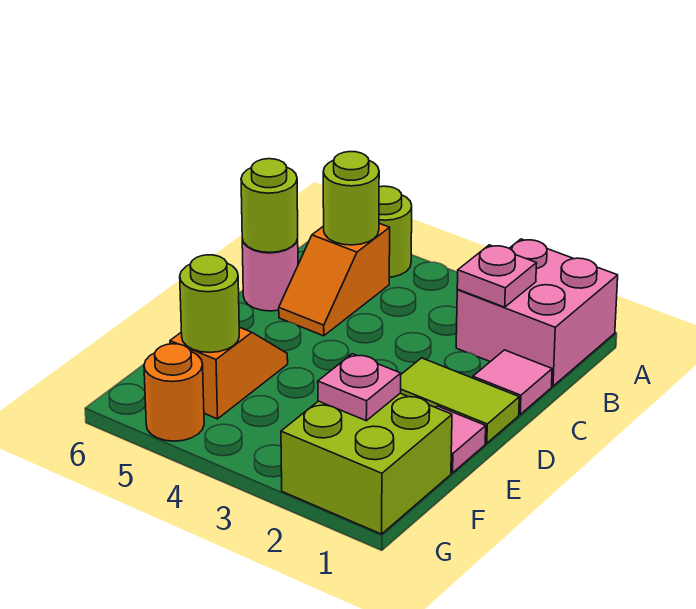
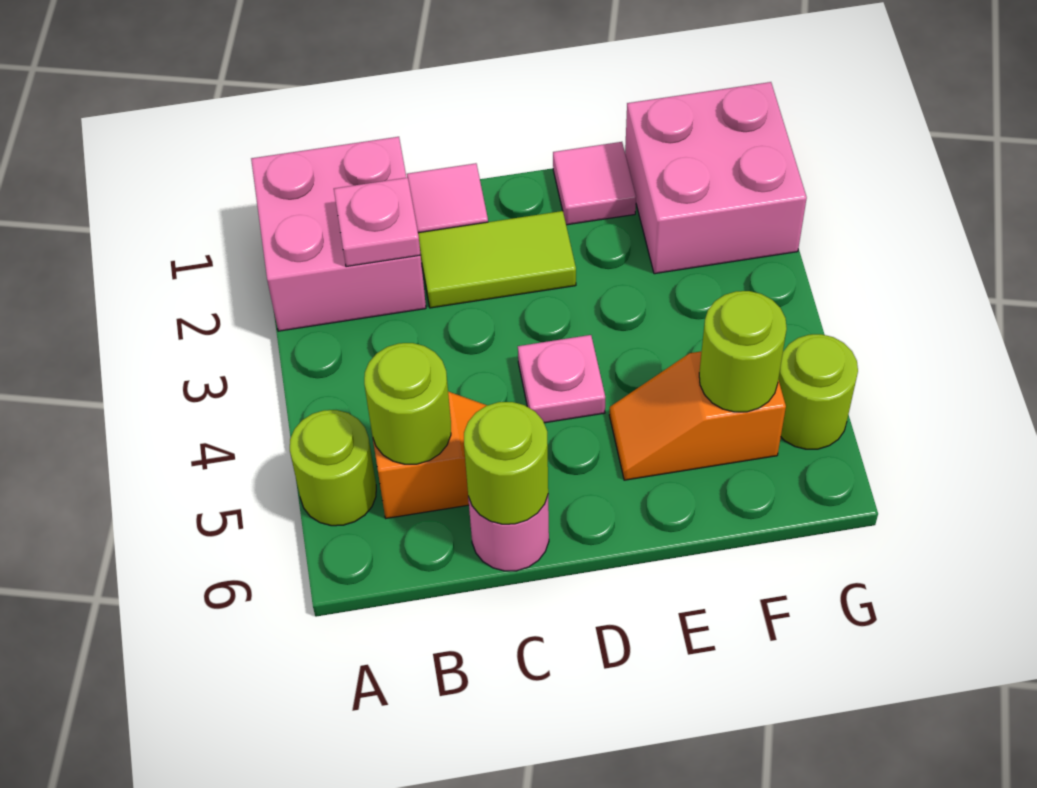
lime 1x2 tile [401,358,519,443] -> lime 1x2 tile turned to [418,211,576,308]
lime 2x2 brick [281,393,452,534] -> pink 2x2 brick [625,82,807,274]
pink 1x1 plate [318,354,401,421] -> pink 1x1 plate moved to [518,335,605,423]
orange 1x1 round brick [144,344,204,441] -> lime 1x1 round brick [778,334,858,449]

